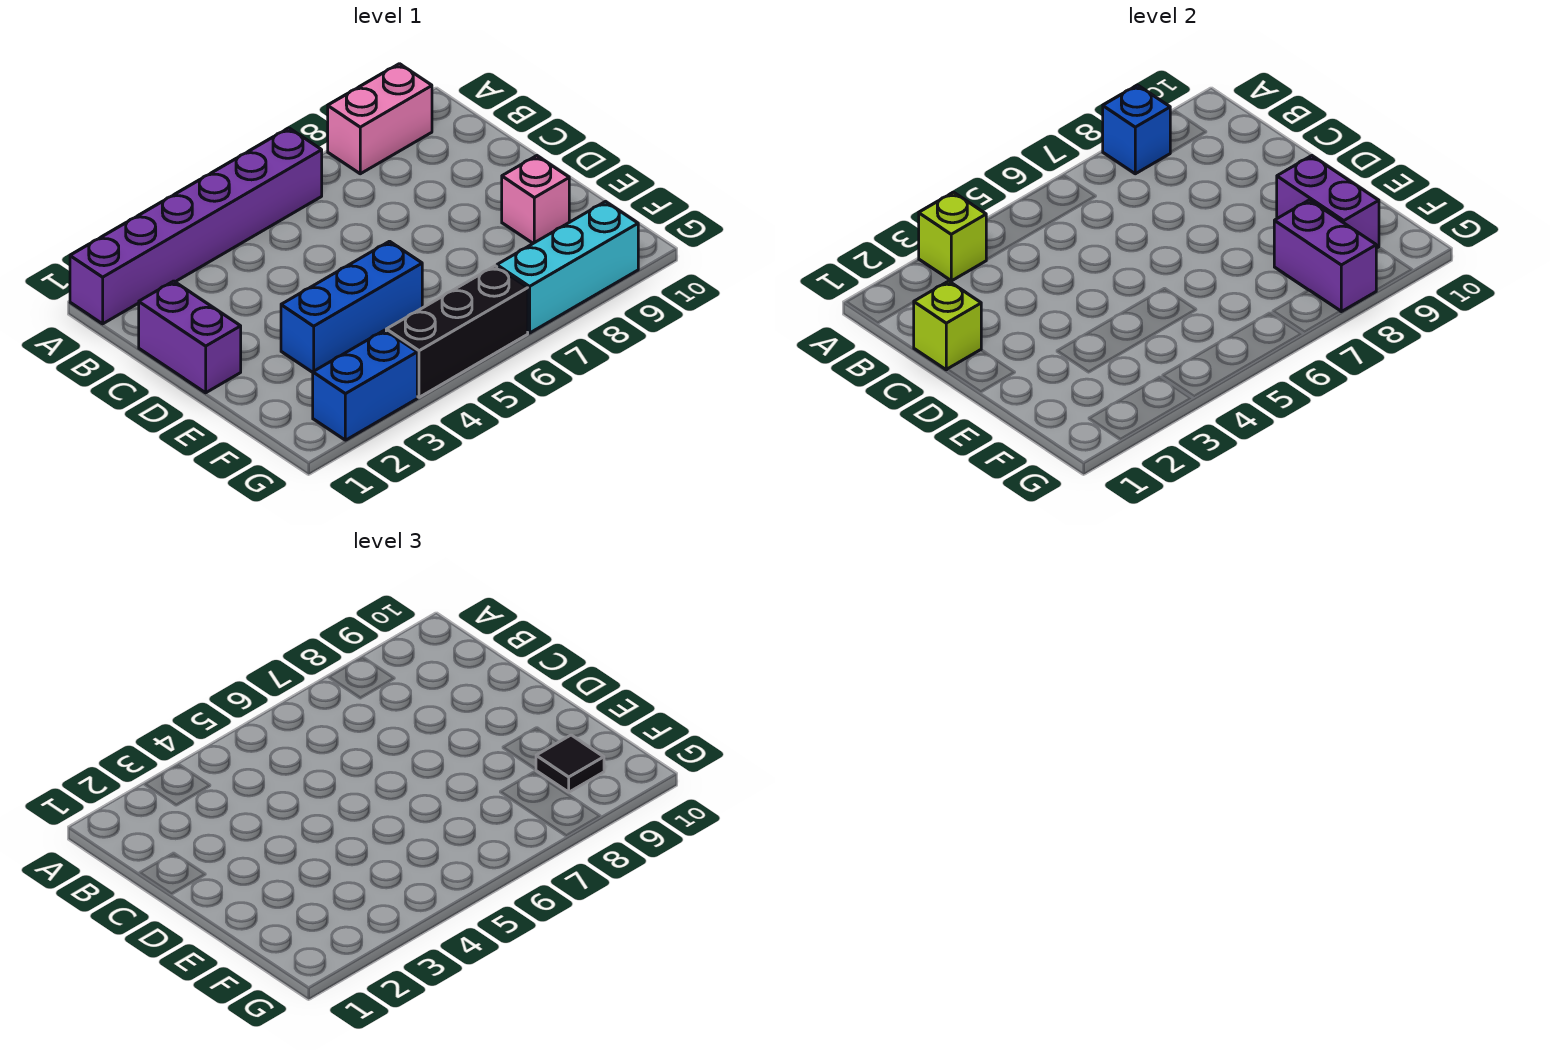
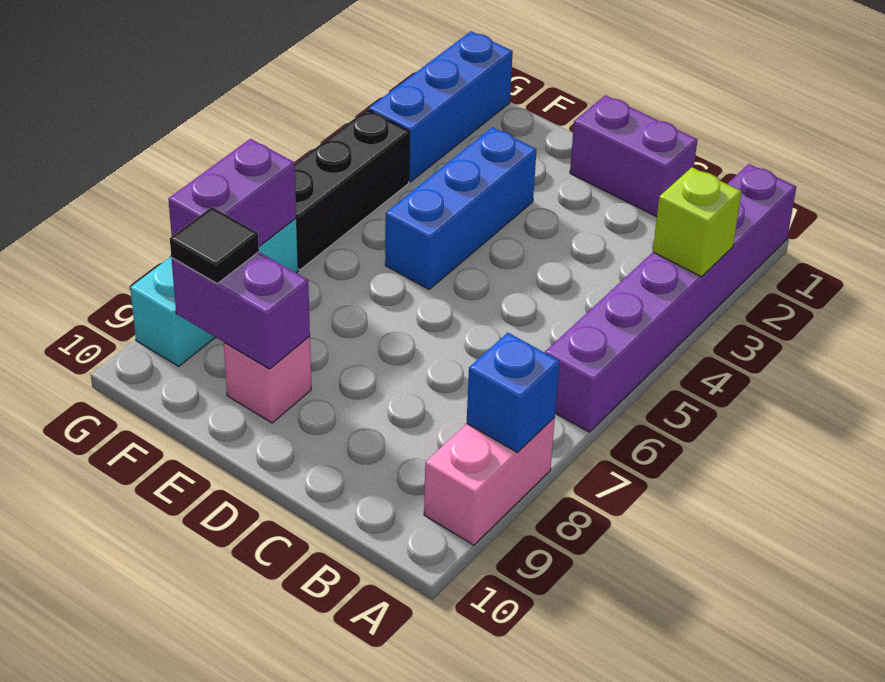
lime 1x1 brick [914,281,981,370] -> none
purple 1x2 brick [1274,200,1376,312] -> purple 1x2 brick turned to [168,139,296,246]
blue 1x2 brick [313,330,417,440] -> blue 1x3 brick [369,31,513,182]

